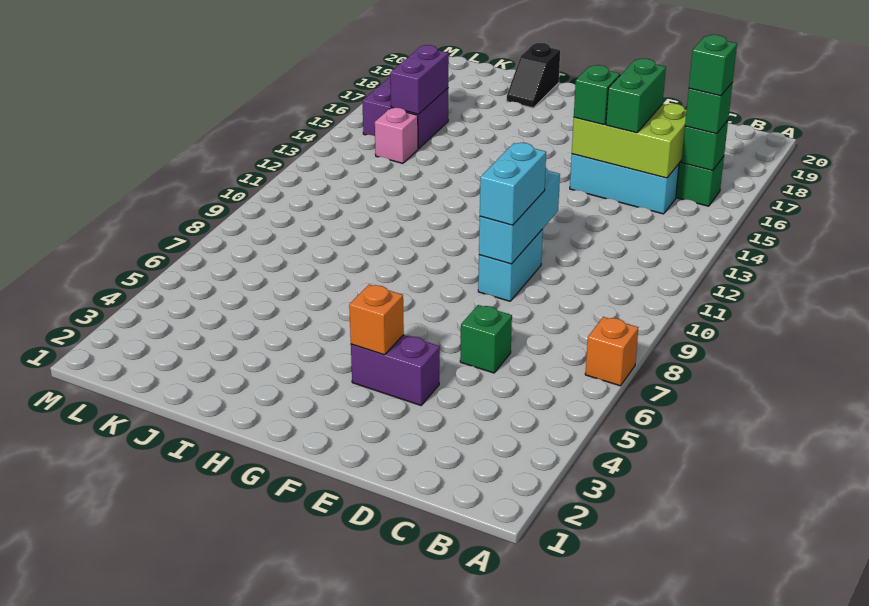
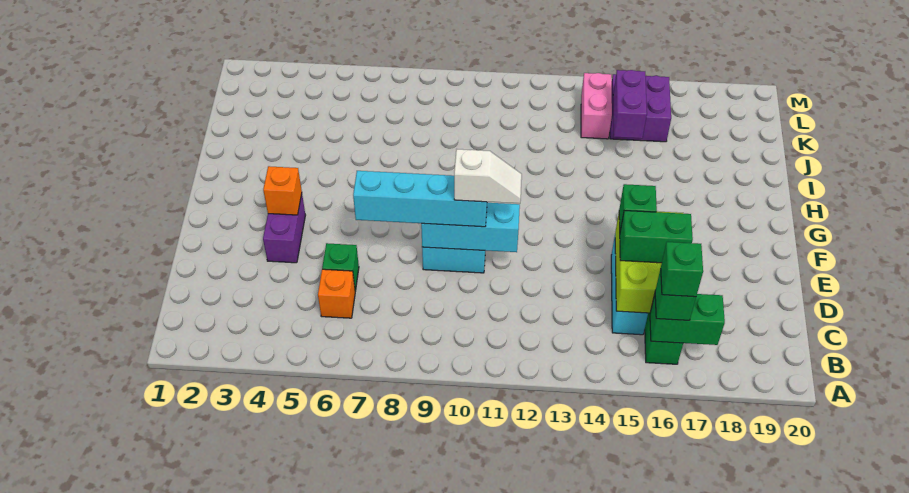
orange 1x1 brick [585,317,638,386] -> orange 1x1 brick moved to [318,269,355,318]
green 1x1 brick [681,120,728,170] -> green 1x2 brick [650,294,725,345]
cyan 1x2 brick [480,143,546,225] -> cyan 1x4 brick [353,171,487,227]
none -> white 1x2 slope [454,149,522,203]
black 1x2 slope [507,43,560,108] -> none
pink 1x1 brick [375,108,418,163] -> pink 1x2 brick [581,73,612,139]
purple 1x2 brick [390,45,449,114] -> purple 1x2 brick turned to [613,70,647,139]

